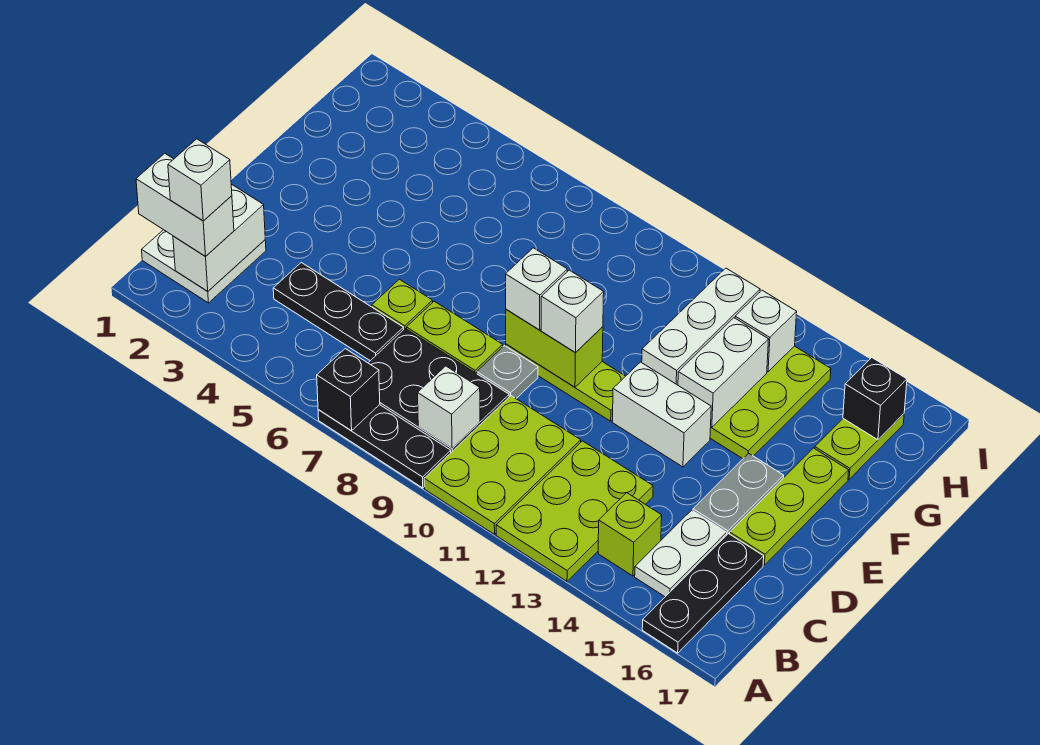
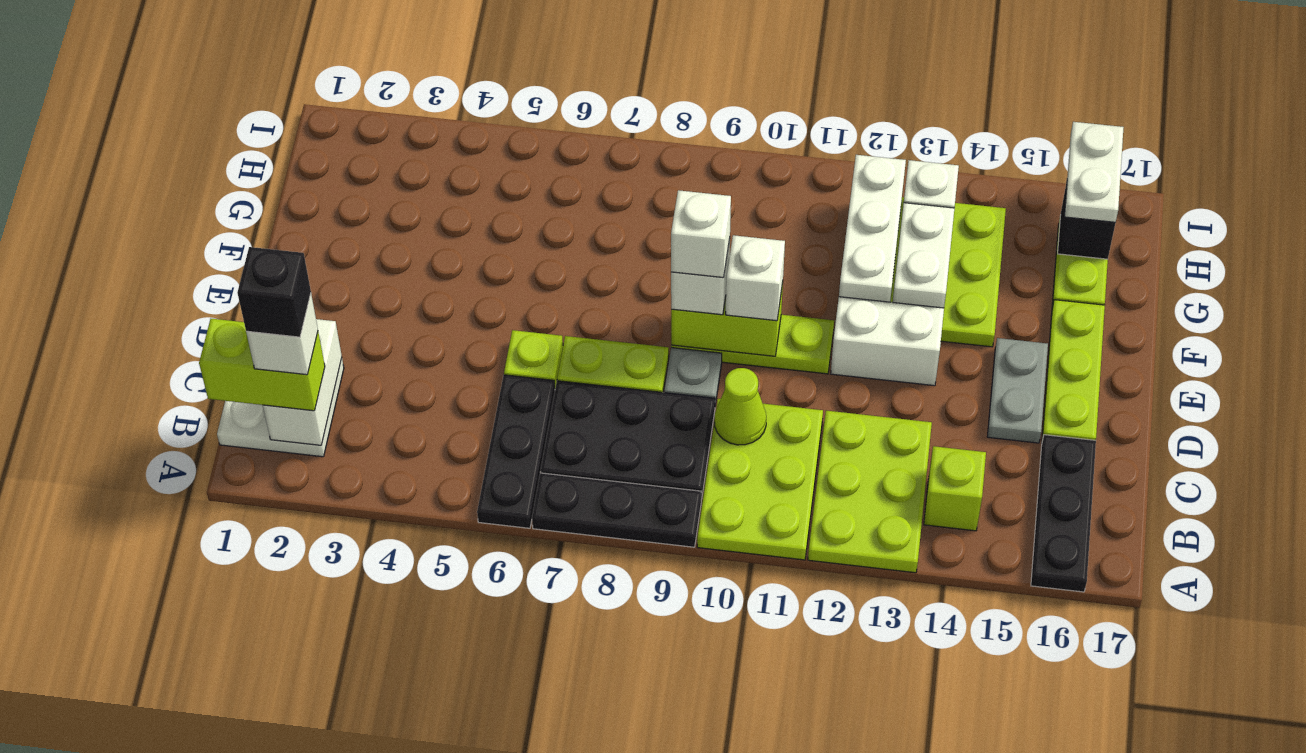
black 1x1 brick [317,349,380,431] -> black 1x1 brick moved to [237,247,311,337]
white 1x2 brick [136,153,234,257] -> lime 1x2 brick [199,319,325,411]
white 1x1 brick [418,366,480,448] -> white 1x1 brick moved to [671,190,731,278]
white 1x2 plate [635,510,727,597] -> white 1x2 plate moved to [1064,122,1124,222]
black 1x3 plate [273,263,404,361] -> black 1x3 plate turned to [477,375,555,528]
none -> lime 1x1 cone [715,368,766,445]

